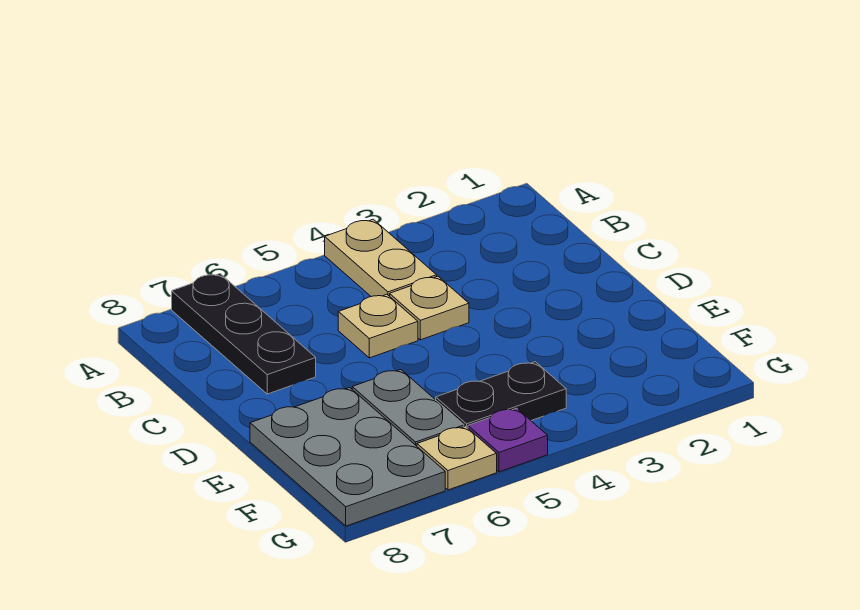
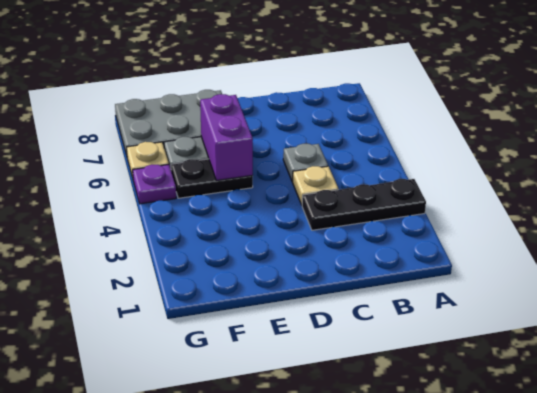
tan 1x2 plate [325,219,437,297] -> none
black 1x3 plate [172,274,316,394] -> black 1x3 plate moved to [302,179,426,230]
tan 1x1 plate [338,294,418,358] -> grey 1x1 plate [283,144,328,182]
none -> purple 1x2 brick [200,94,253,181]
black 1x2 plate [436,362,566,428] -> black 1x2 plate turned to [171,159,253,198]

